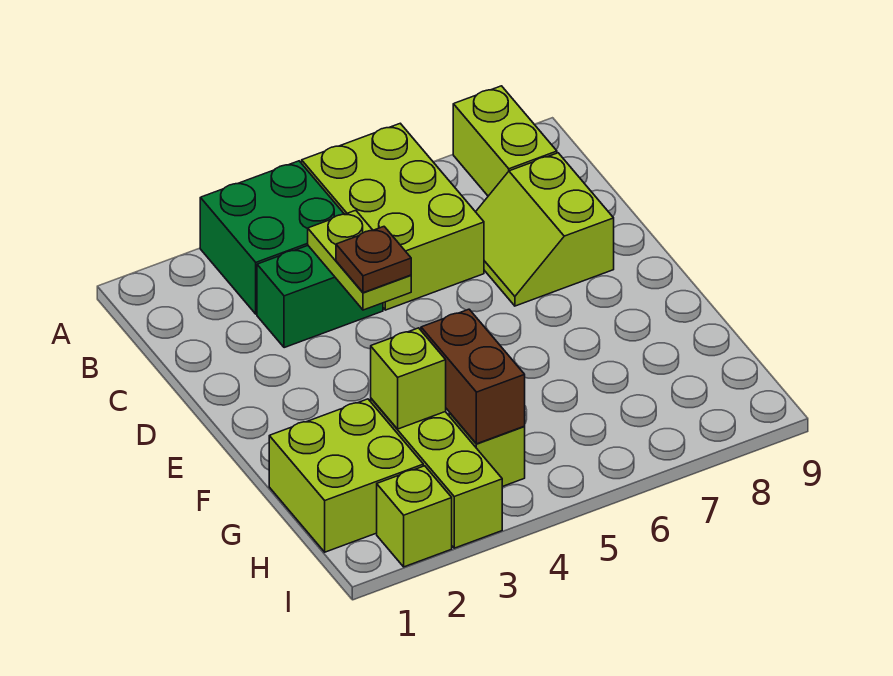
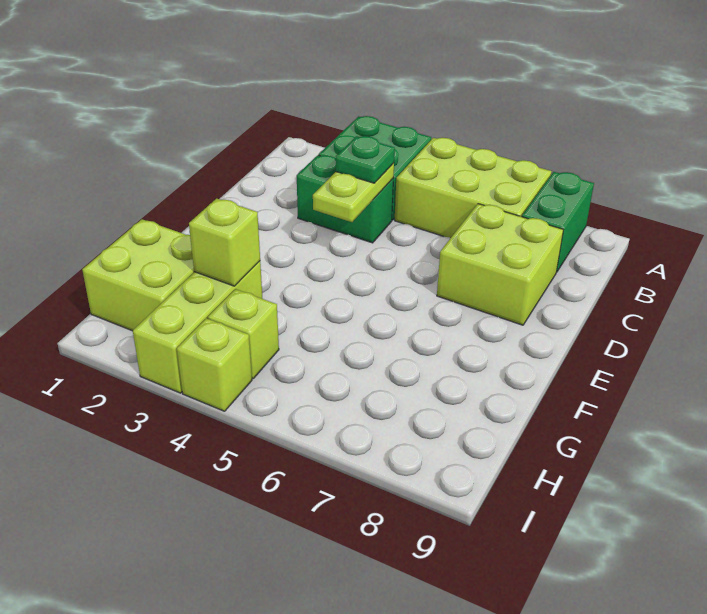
lime 2x3 brick [302,123,484,310] -> lime 2x3 brick turned to [395,138,552,238]
lime 1x2 brick [453,86,557,196] -> green 1x2 brick [522,172,594,272]
none -> green 1x1 plate [336,136,395,183]
lime 2x2 slope [476,153,614,306] -> lime 2x2 brick [437,204,563,325]
brown 1x1 plate [336,227,411,293] -> none
brown 1x2 brick [421,309,525,444] -> none
lime 1x1 brick [377,466,452,567] -> lime 1x1 brick moved to [177,318,252,411]

